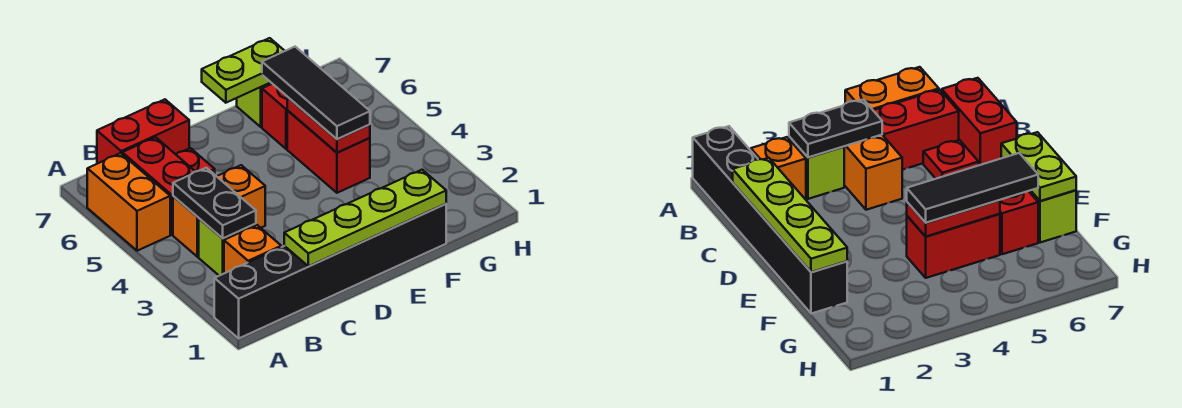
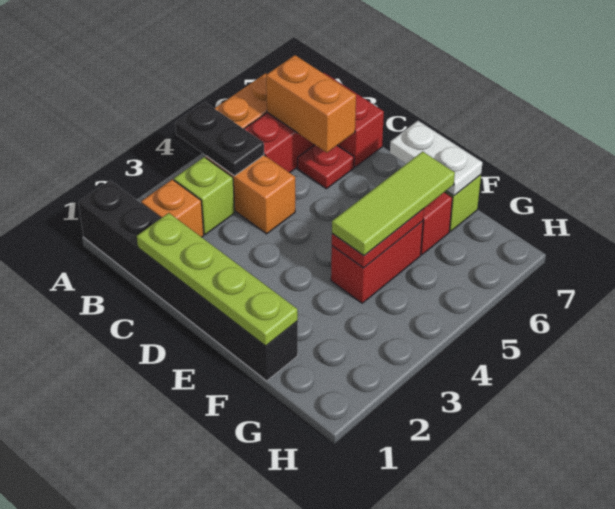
black 1x2 plate [173,168,256,238] -> black 1x2 plate turned to [175,102,264,176]
none -> orange 1x2 brick [266,55,356,153]
lime 1x2 plate [202,38,284,103] -> white 1x2 plate [390,121,483,196]
black 1x3 tile [262,47,370,139] -> lime 1x3 tile [332,151,455,256]

